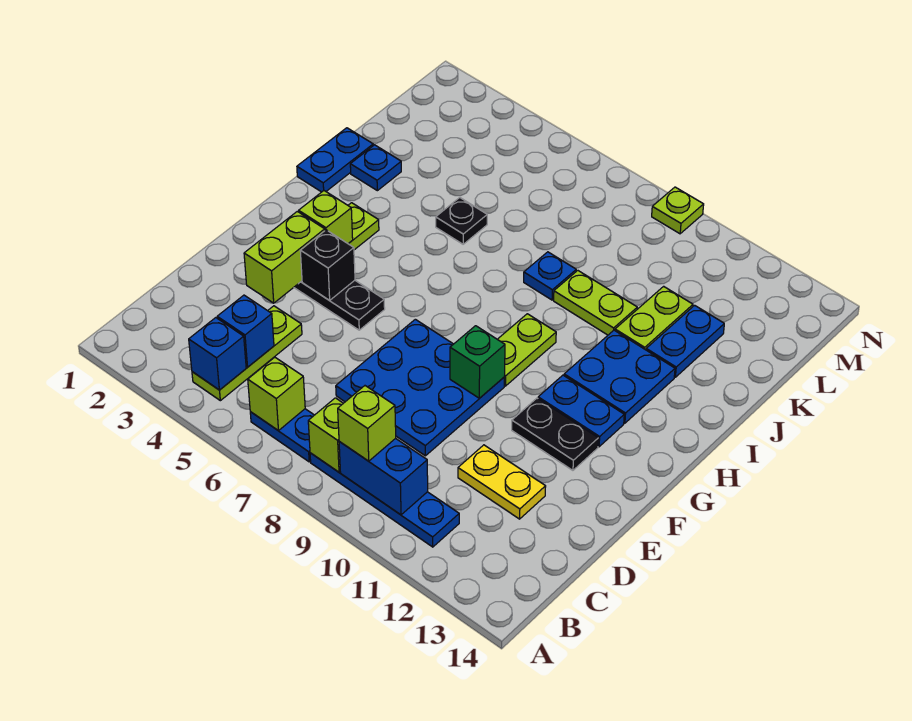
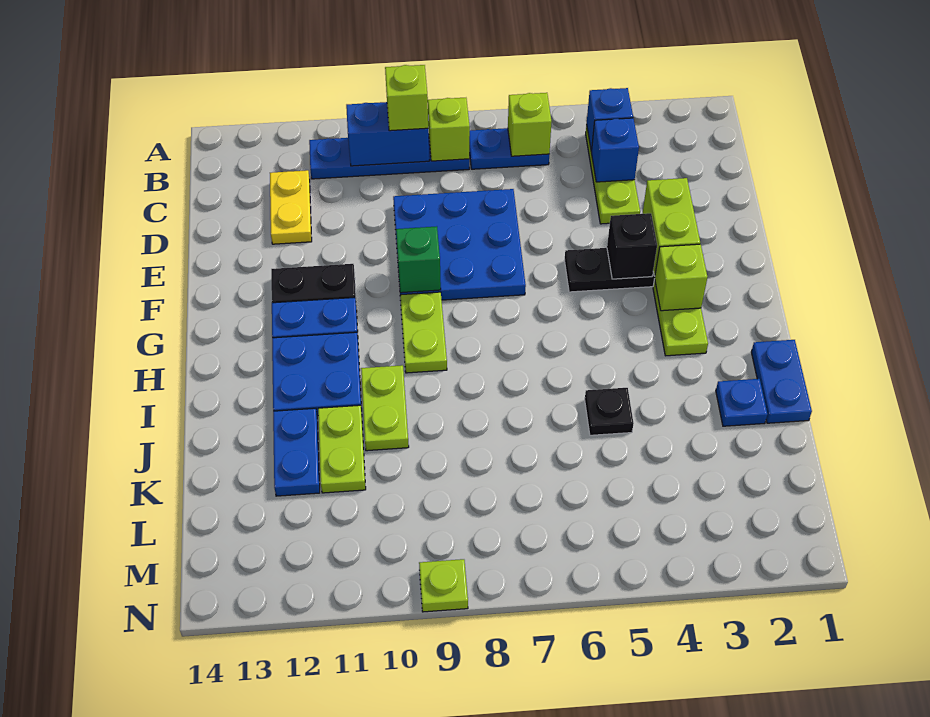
yellow 1x2 plate [458,445,546,519] -> yellow 1x2 plate turned to [270,170,312,244]
blue 1x1 plate [524,252,576,300] -> none
lime 1x2 plate [554,271,637,335] -> lime 1x2 plate turned to [361,365,409,451]

